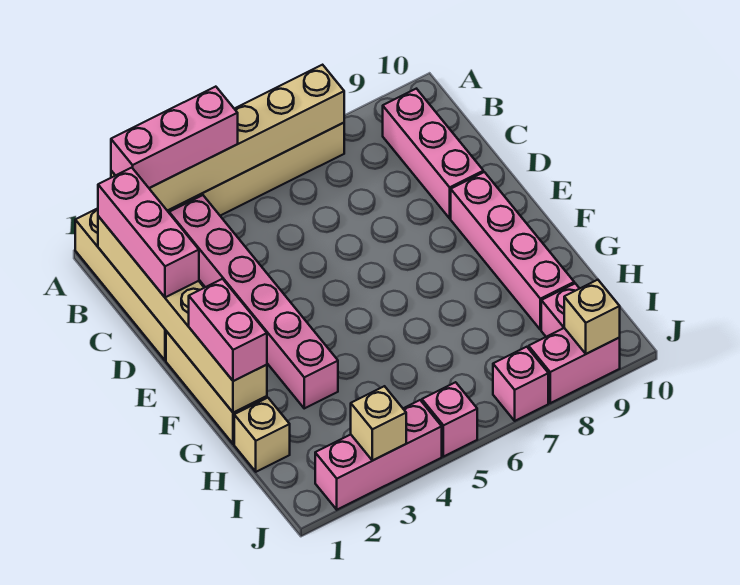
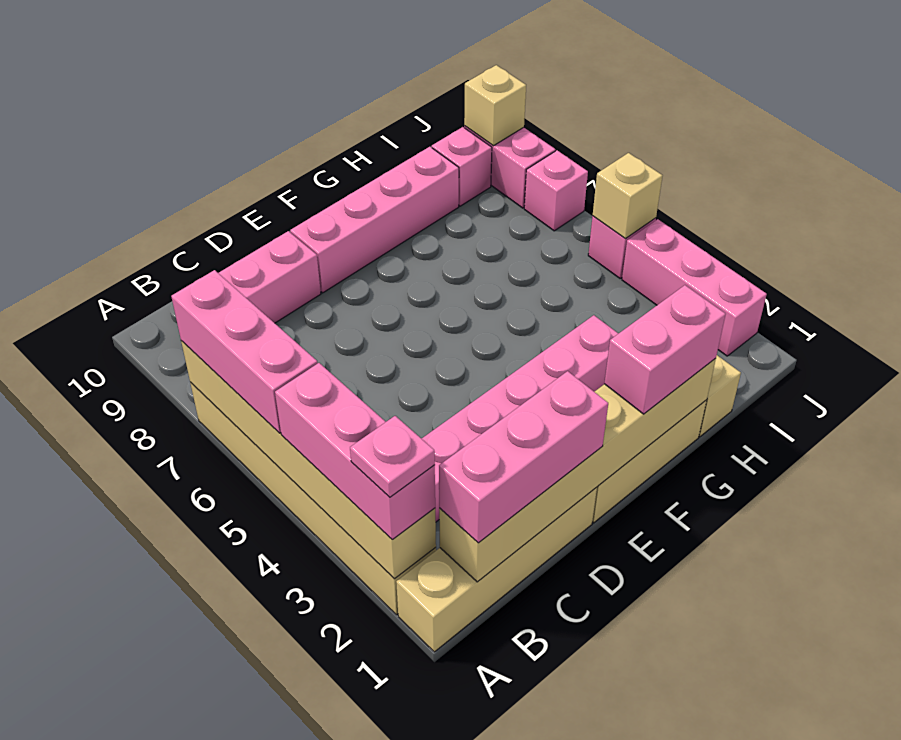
none -> pink 1x1 plate [350,416,435,497]
none -> pink 1x3 brick [171,270,317,433]
tan 1x1 brick [351,386,406,460] -> tan 1x1 brick moved to [593,153,662,239]

